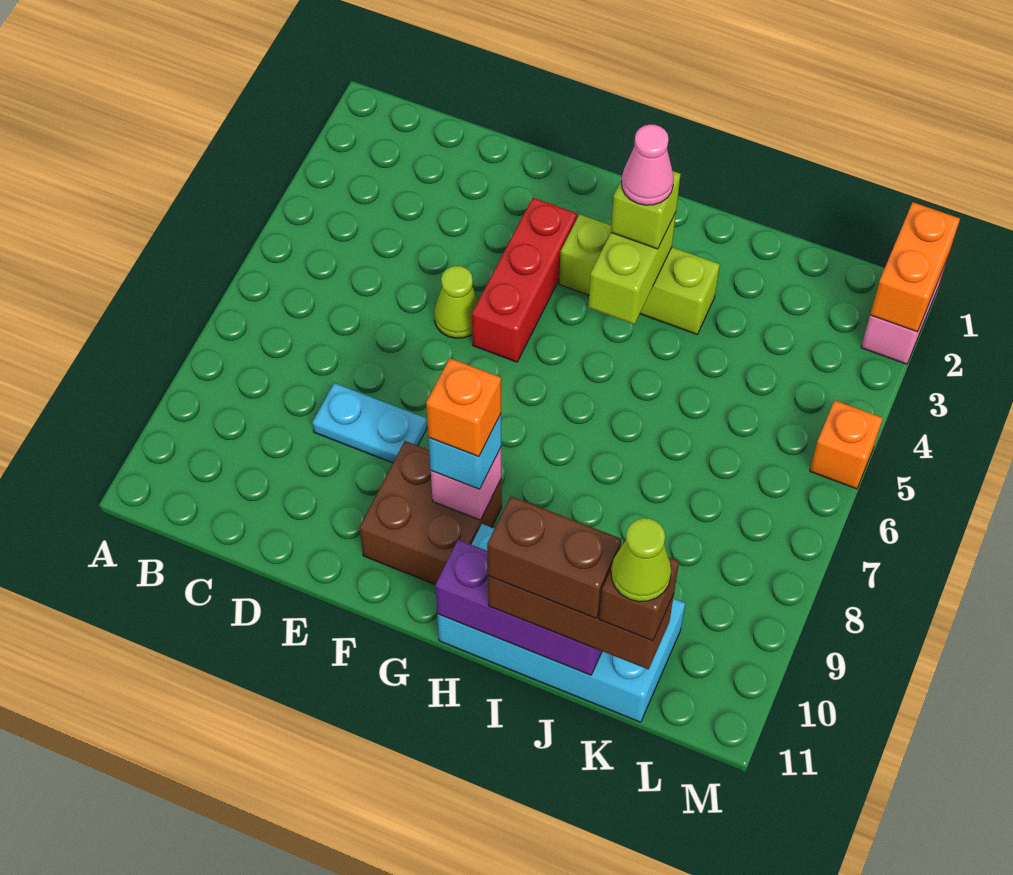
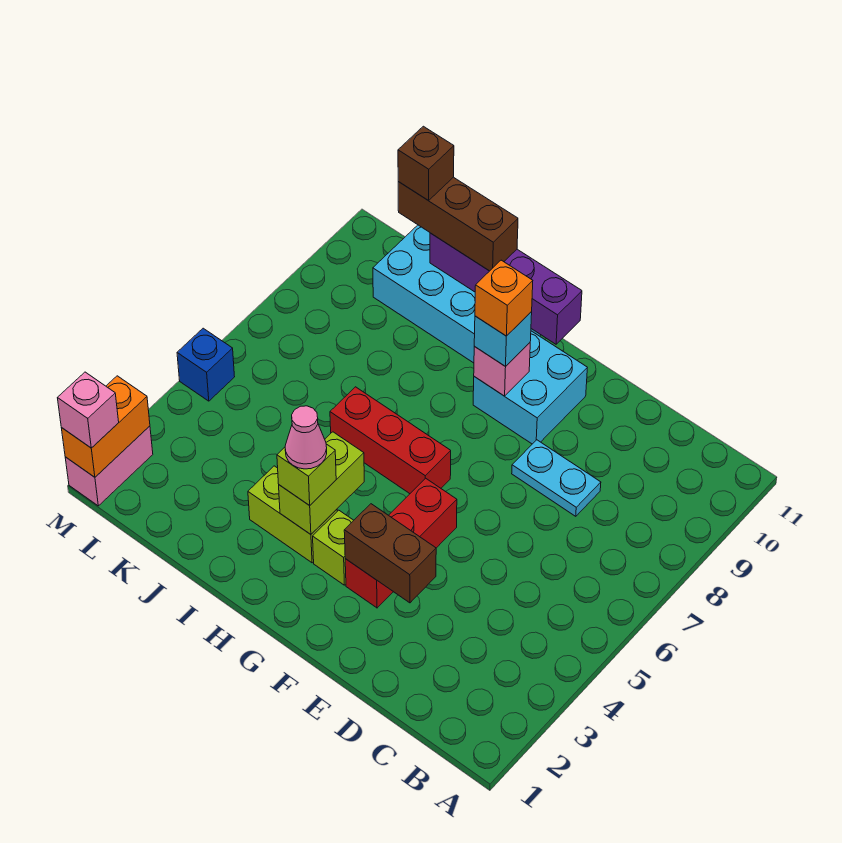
lime 1x1 cone [434,266,478,338] -> none
brown 2x2 brick [359,441,502,584] -> cyan 2x2 brick [473,331,587,444]
none -> red 1x3 brick [330,387,451,494]
purple 1x3 brick [435,540,602,675] -> purple 1x4 brick [430,233,582,344]
brown 1x2 brick [487,496,621,618] -> brown 1x2 brick moved to [344,504,436,603]
lime 1x1 cone [611,518,671,602] -> none
none -> pink 1x1 brick [58,372,119,448]
orange 1x1 brick [810,401,883,489] -> blue 1x1 brick [177,328,235,401]

